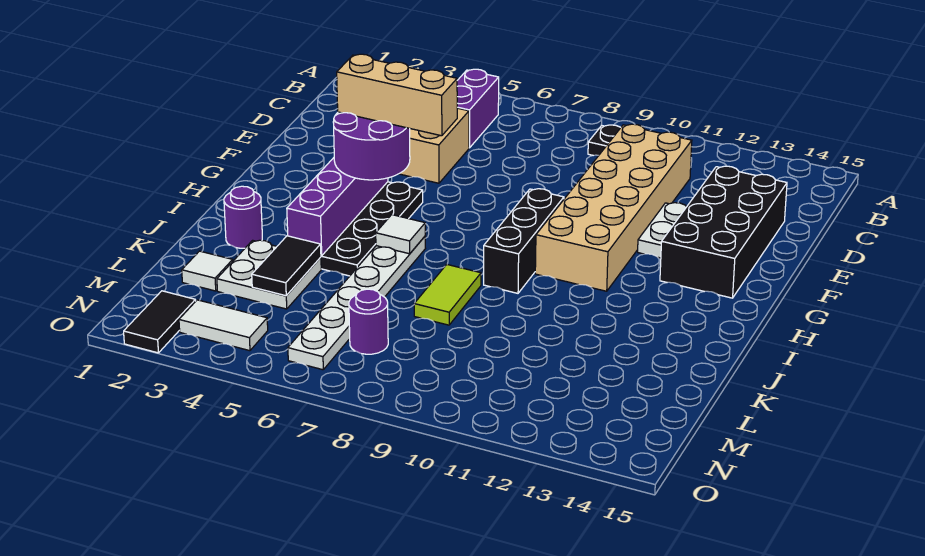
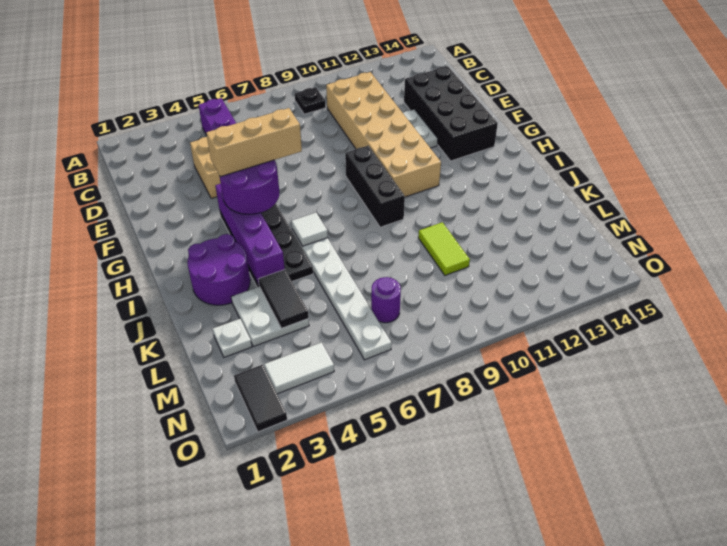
purple 1x1 round brick [224,186,262,248] -> purple 2x2 round brick [187,234,250,305]
lime 1x2 tile [414,265,481,325] -> lime 1x2 tile moved to [418,222,470,275]
white 1x1 tile [182,251,233,291] -> white 1x1 plate [213,319,252,357]

